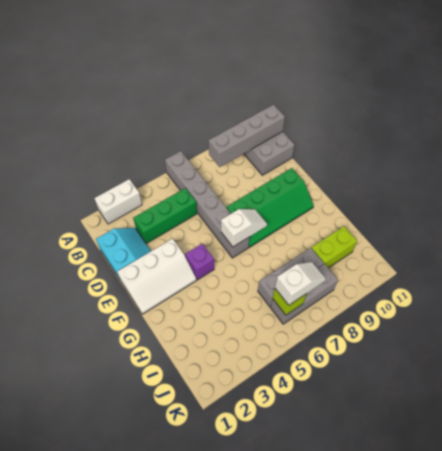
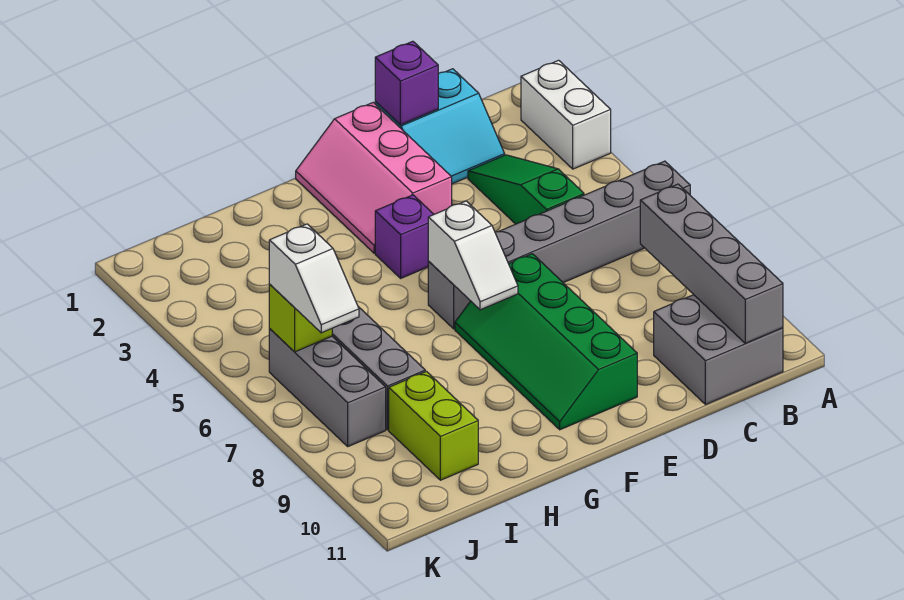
green 1x3 brick [133,188,197,244] -> green 1x3 slope [468,155,584,224]
none -> purple 1x1 brick [375,41,438,125]
white 2x3 slope [117,239,197,314] -> pink 2x3 slope [296,102,452,253]

